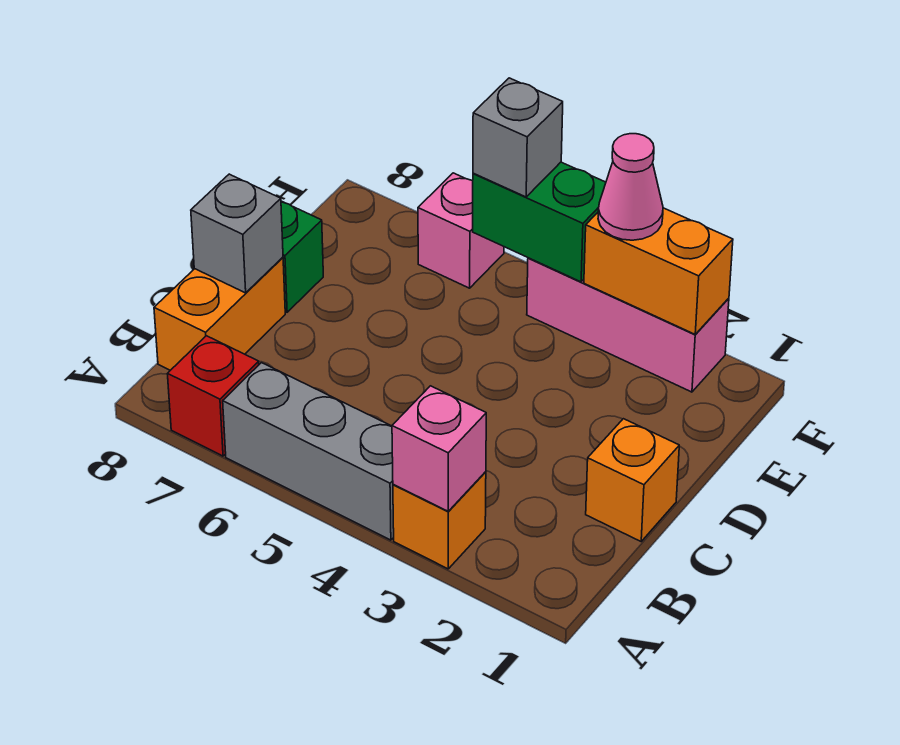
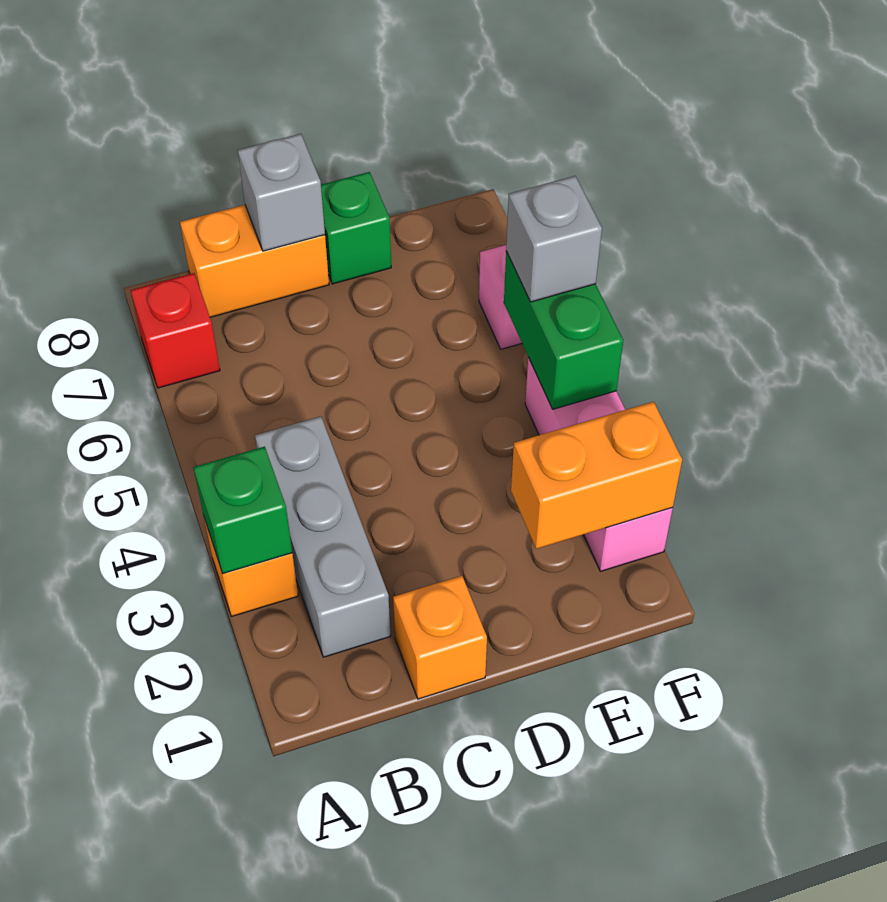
pink 1x1 brick [392,386,486,511] -> green 1x1 brick [193,447,292,574]
grey 1x3 brick [223,363,394,540] -> grey 1x3 brick moved to [255,416,391,657]
orange 1x2 brick [584,208,733,334] -> orange 1x2 brick turned to [511,402,682,549]
pink 1x1 cone [598,134,663,240] -> none

